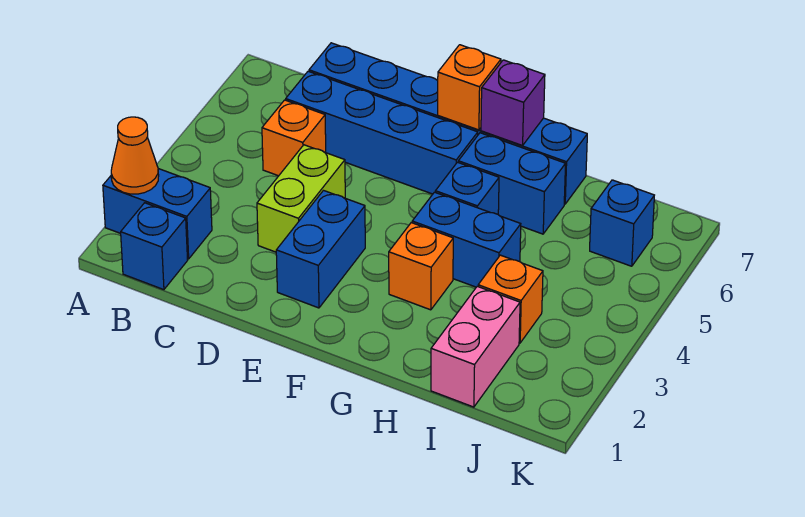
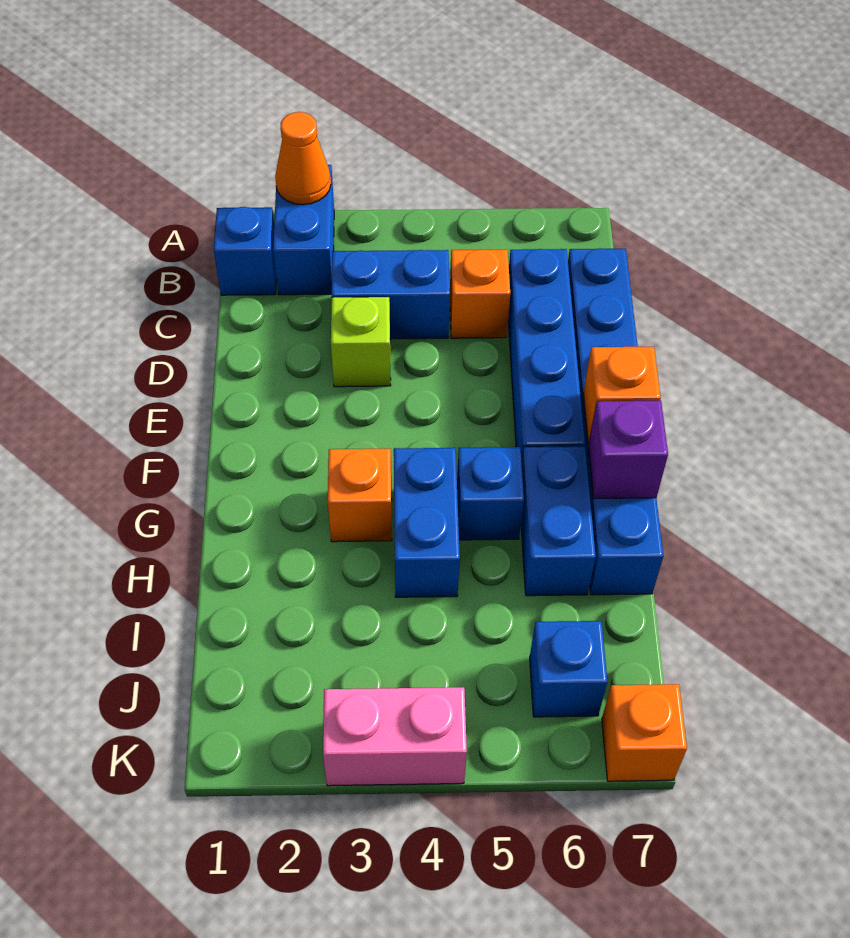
lime 1x2 brick [257,145,345,252] -> lime 1x1 brick [331,297,391,387]
blue 1x2 brick [276,191,365,308] -> blue 1x2 brick moved to [332,250,450,339]
pink 1x2 brick [431,286,520,407] -> pink 1x2 brick moved to [323,687,467,786]
orange 1x1 brick [478,255,543,343] -> orange 1x1 brick moved to [602,684,687,781]

